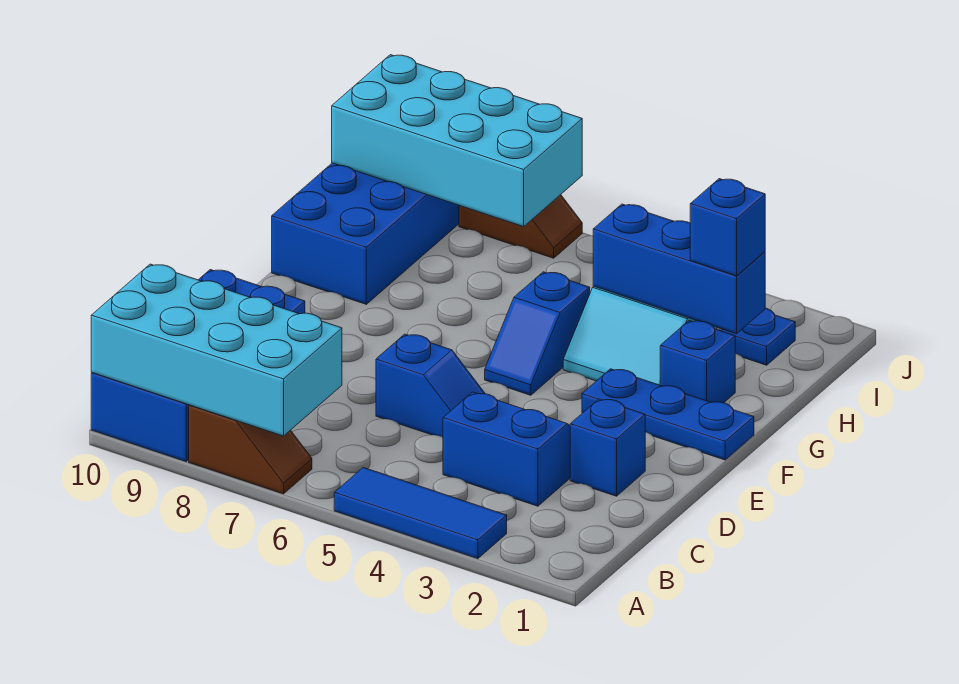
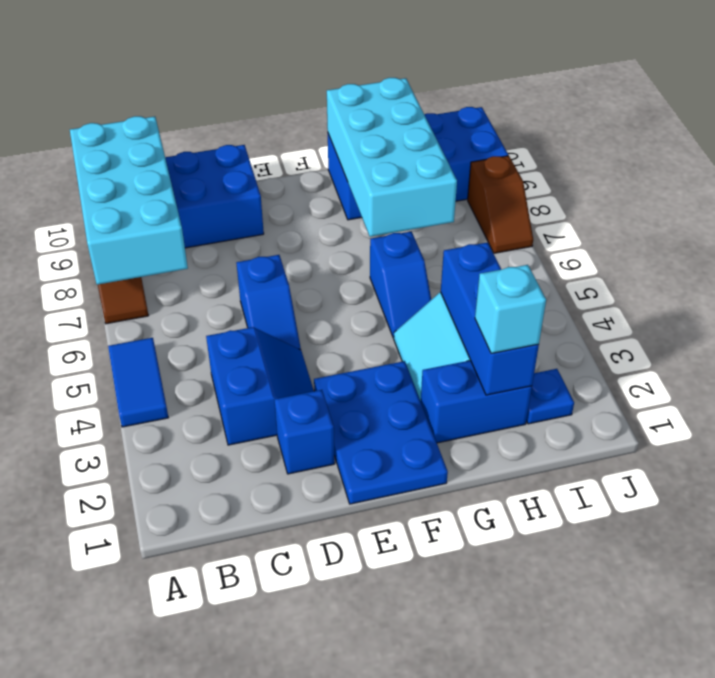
blue 1x3 tile [334,468,507,559] -> blue 1x2 tile [108,338,168,427]
blue 1x3 plate [582,369,754,460] -> blue 2x3 plate [314,361,448,504]
blue 1x2 slope [485,272,590,395] -> blue 1x2 slope turned to [370,231,431,338]
blue 1x1 brick [660,320,735,403] -> blue 1x2 brick [421,360,532,443]
blue 1x1 brick [690,179,765,276] -> cyan 1x1 brick [475,265,546,354]
cyan 2x4 brick [332,55,582,227] -> cyan 2x4 brick moved to [327,78,457,237]

